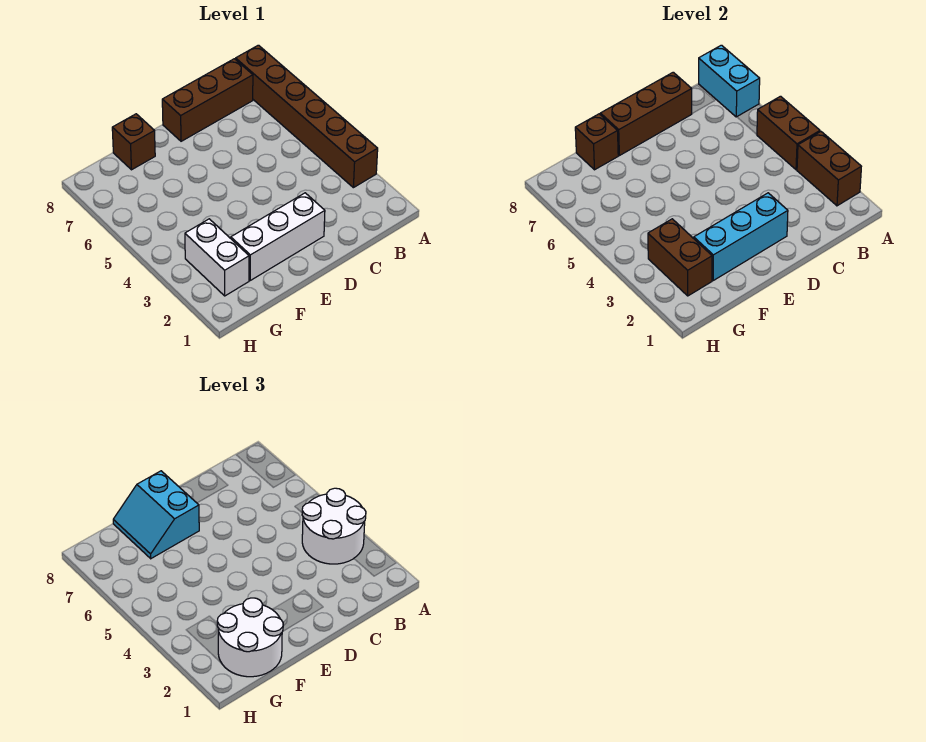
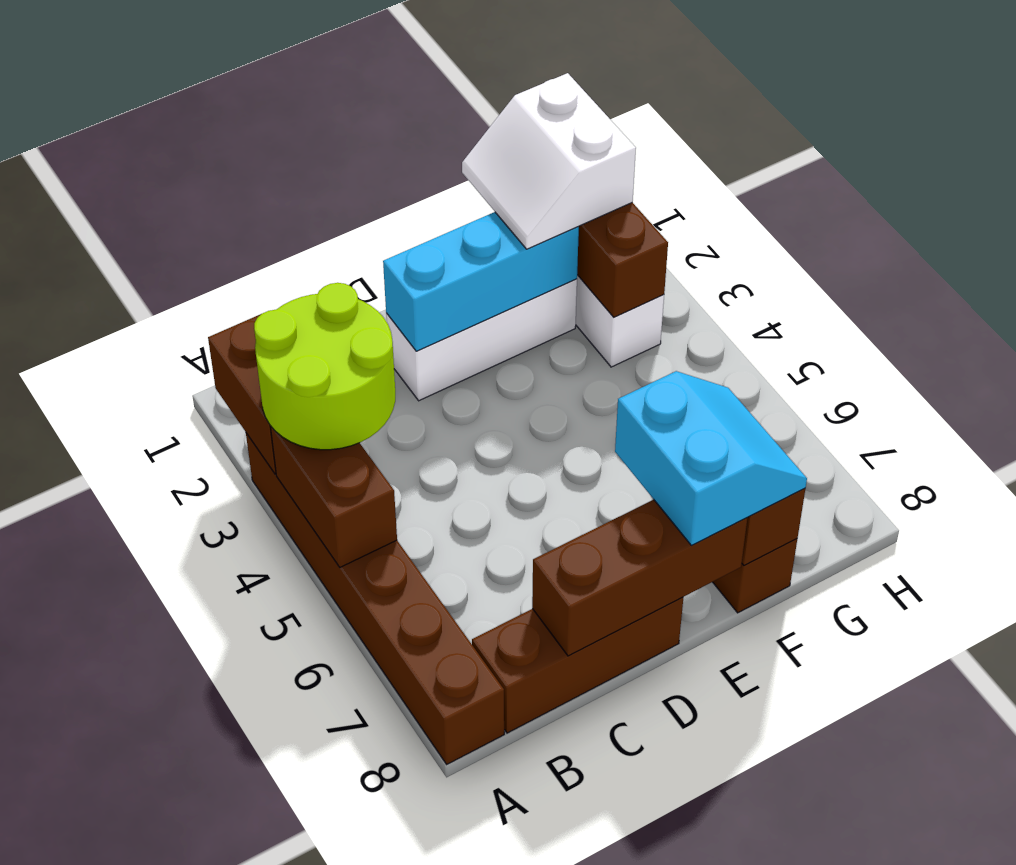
white 2x2 round brick [302,488,366,564] -> lime 2x2 round brick [254,283,395,450]
cyan 1x2 brick [699,45,760,117] -> none
white 2x2 round brick [217,598,283,677] -> white 2x2 slope [462,73,636,249]

